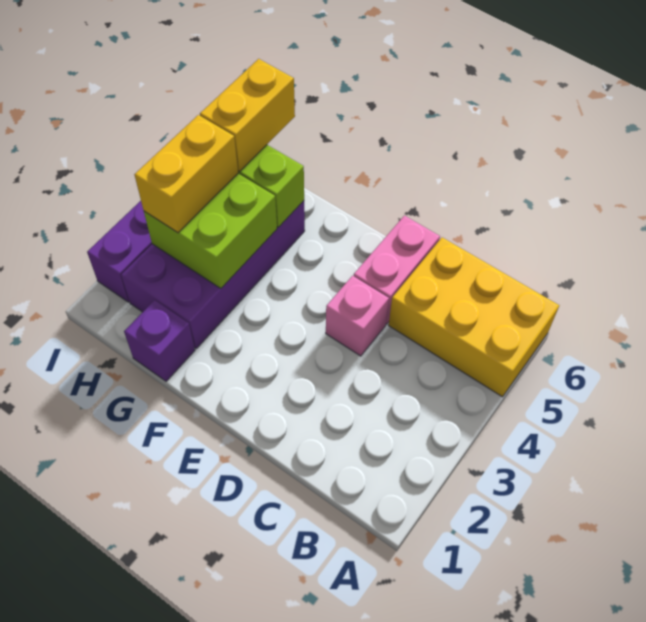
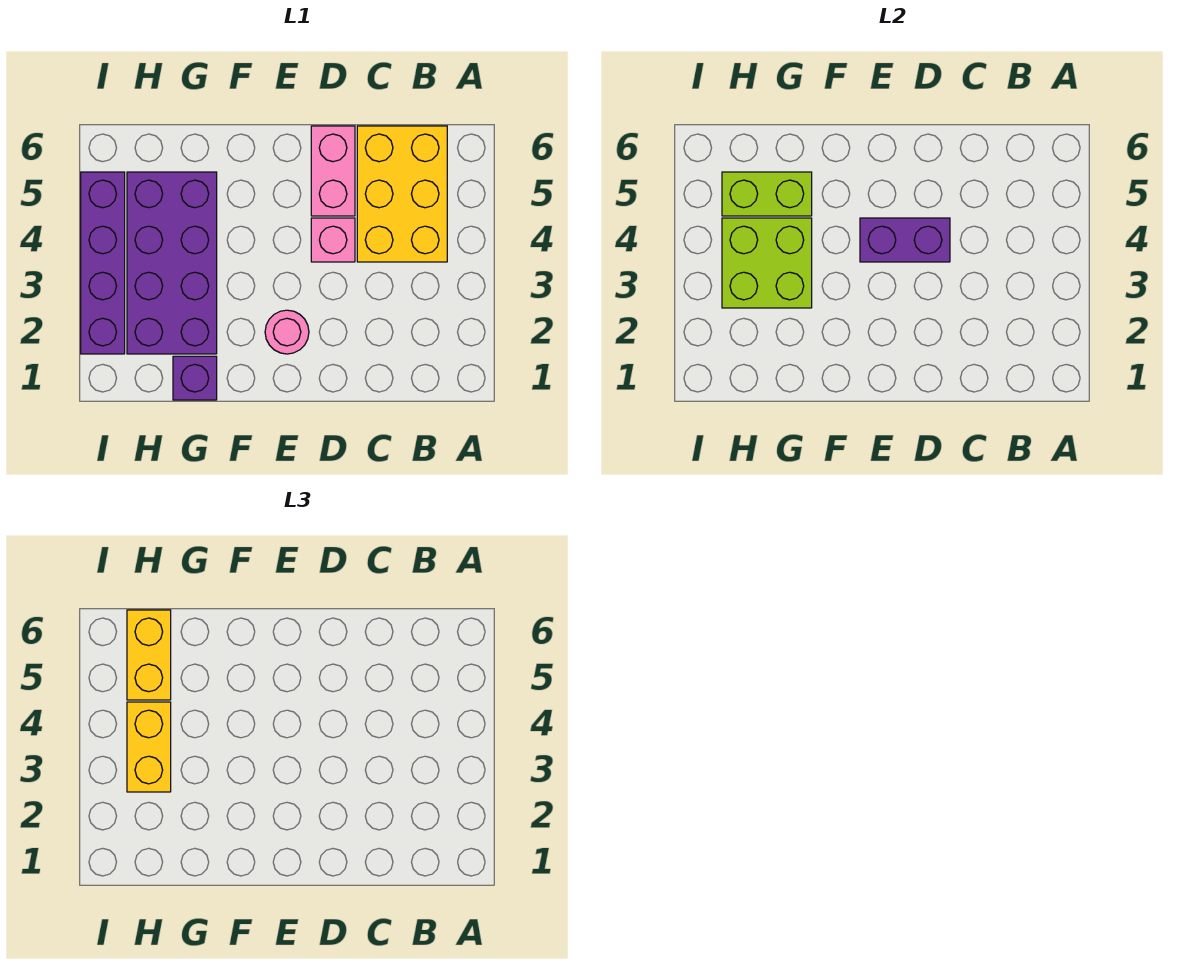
yellow 2x3 brick [389,238,559,397] -> yellow 2x3 brick turned to [357,126,447,262]
none -> purple 1x2 brick [860,218,950,262]
none -> pink 1x1 round brick [265,310,309,354]

